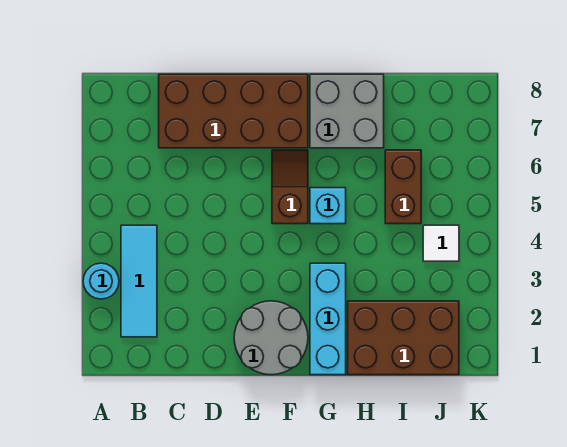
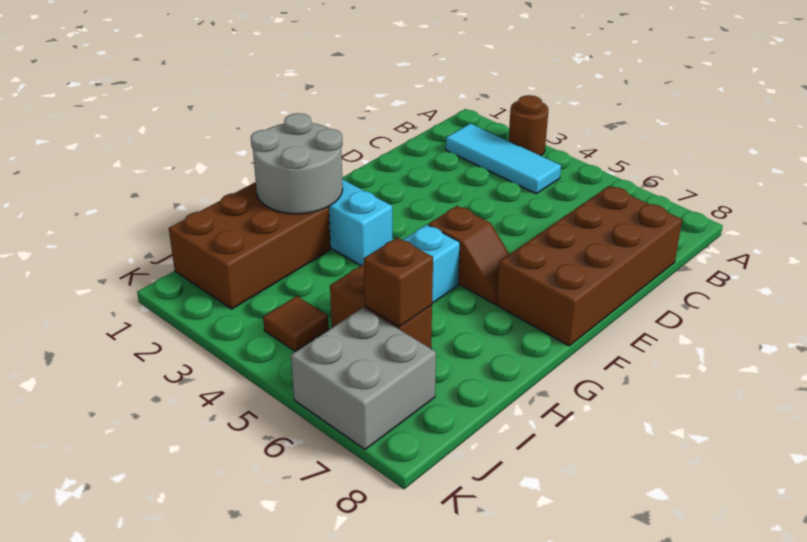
cyan 1x1 round brick [83,263,119,299] -> brown 1x1 round brick [509,95,548,156]
grey 2x2 round brick [234,301,308,375] -> grey 2x2 round brick moved to [251,113,343,214]
grey 2x2 brick [310,74,384,148] -> grey 2x2 brick moved to [291,308,436,450]
none -> brown 1x1 brick [364,237,433,327]
white 1x1 tile [423,225,459,261] -> brown 1x1 tile [263,296,329,351]

